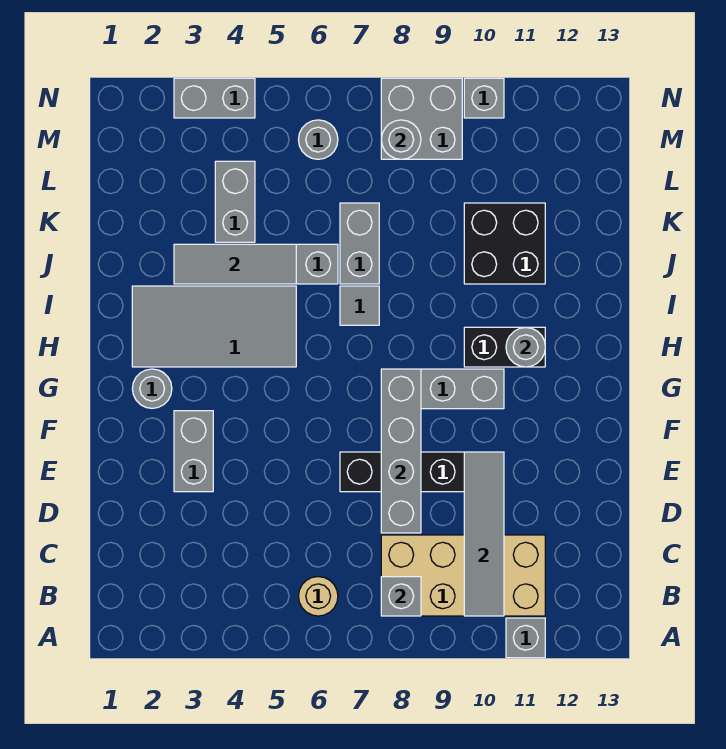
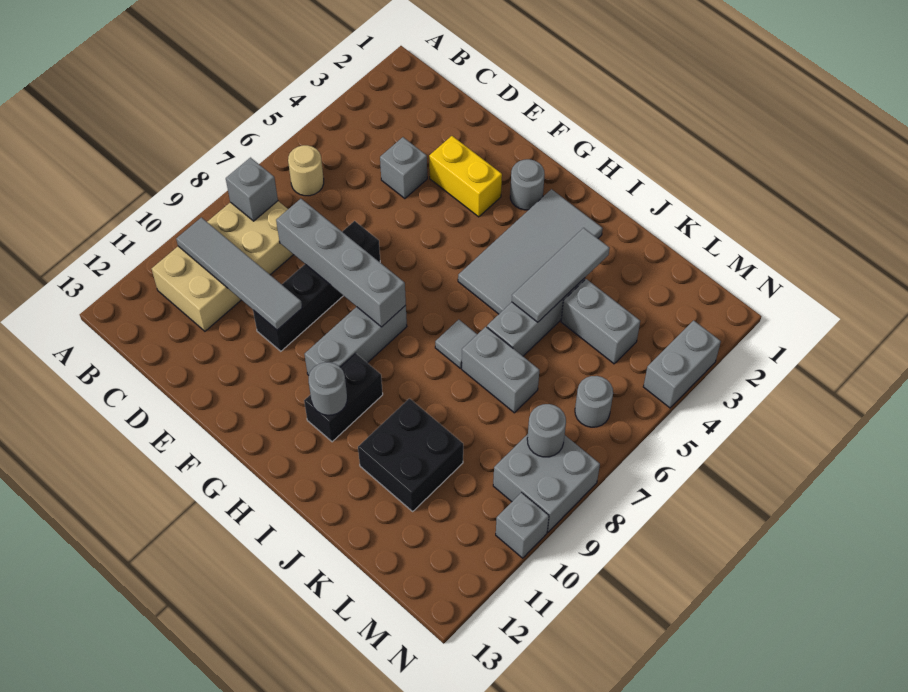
grey 1x1 brick [506,618,545,658] -> grey 1x1 brick moved to [380,137,427,199]
grey 1x2 brick [174,411,213,492] -> yellow 1x2 brick [429,136,502,217]

